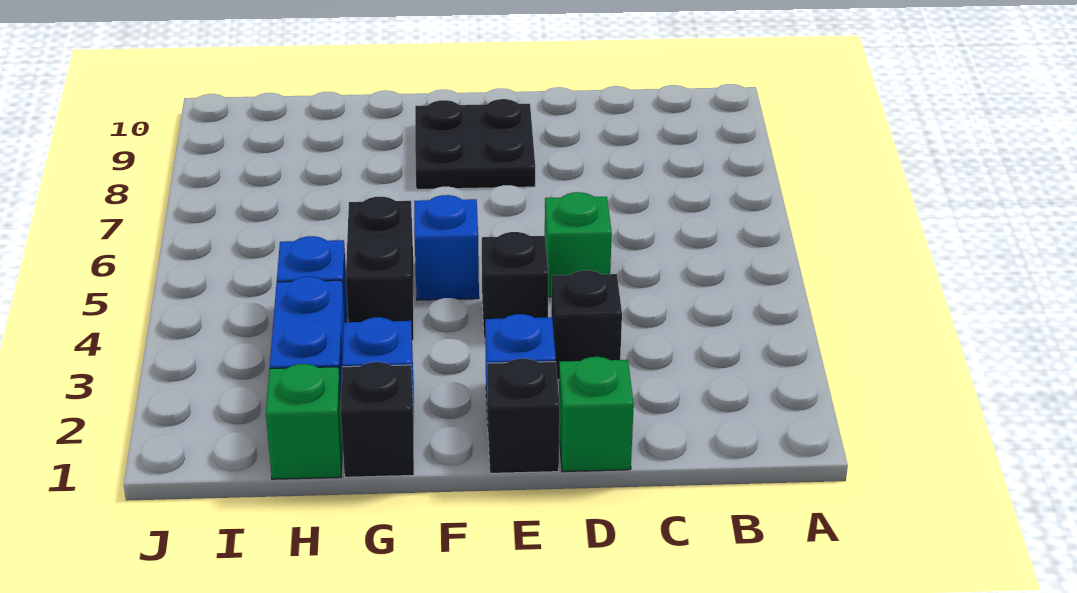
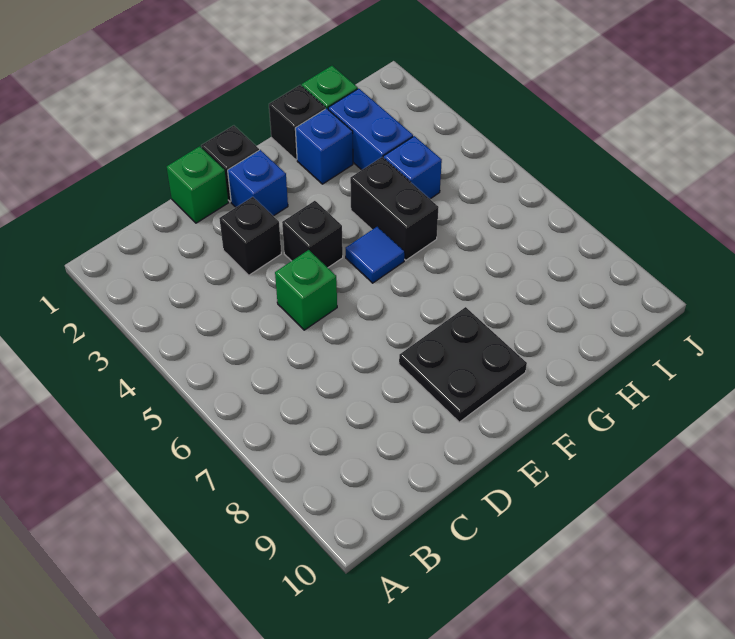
blue 1x1 brick [414,195,479,300] -> blue 1x1 tile [346,227,405,283]

